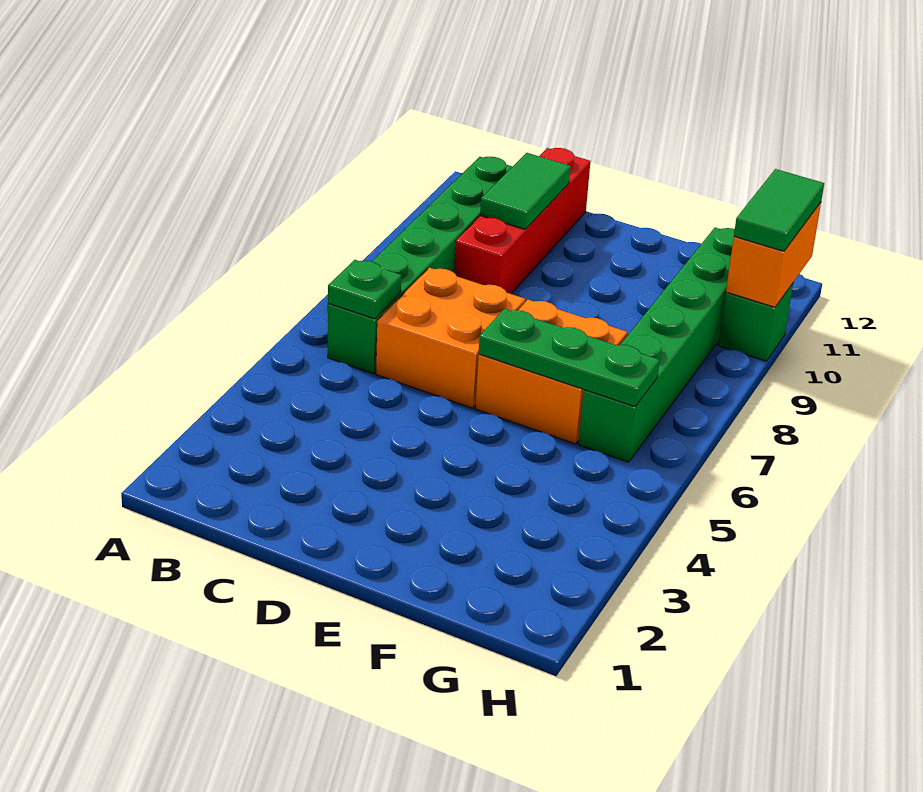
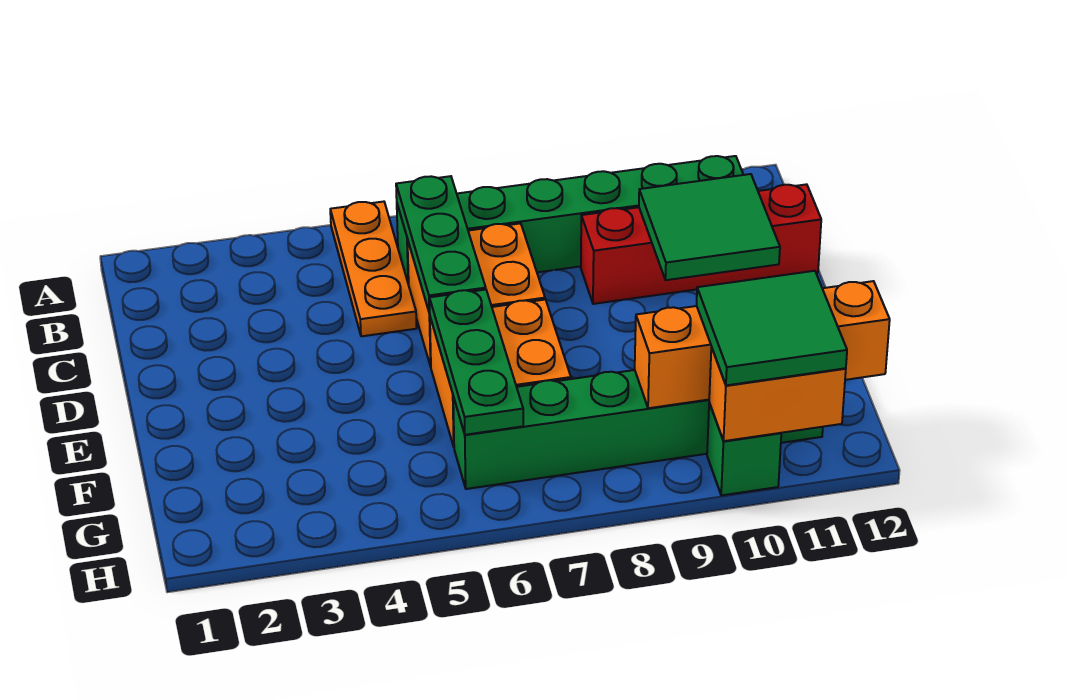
none -> orange 1x3 plate [330,202,417,336]
green 1x1 plate [328,260,401,319] -> green 1x3 plate [396,176,486,313]
green 1x2 tile [480,153,571,229] -> green 2x2 tile [639,174,780,280]
none -> orange 1x4 brick [635,281,890,408]
green 1x2 tile [734,169,824,251] -> green 2x2 tile [697,271,847,385]

